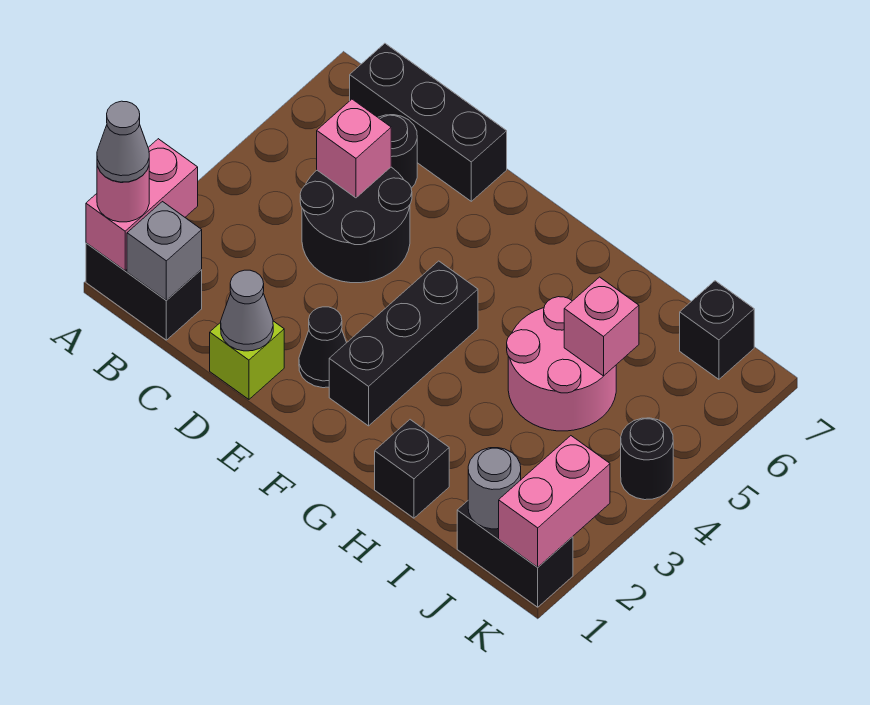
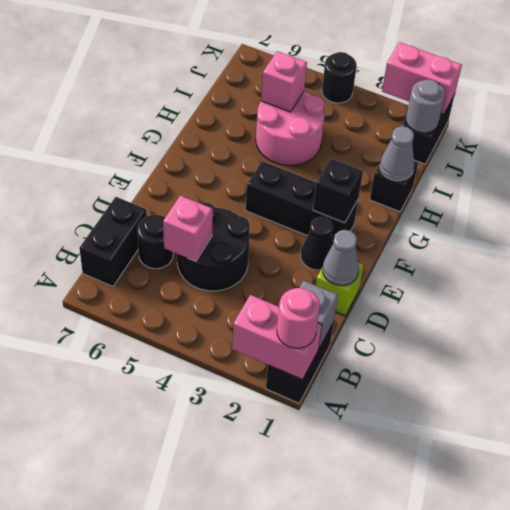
grey 1x1 cone [97,101,149,182] -> grey 1x1 cone moved to [380,126,414,181]
black 1x3 brick [350,43,507,201] -> black 1x2 brick [79,197,147,286]
black 1x1 brick [680,281,754,379] -> black 1x1 brick moved to [313,158,363,223]

